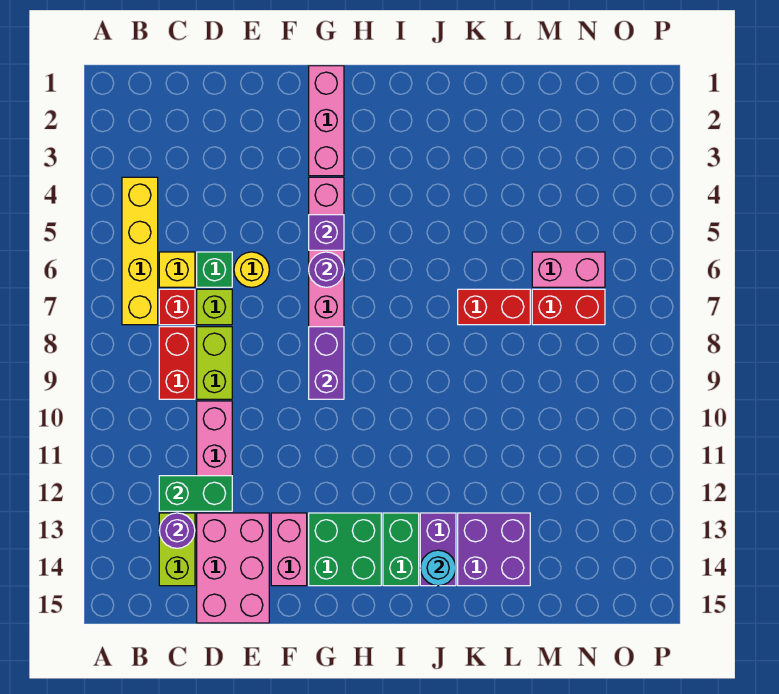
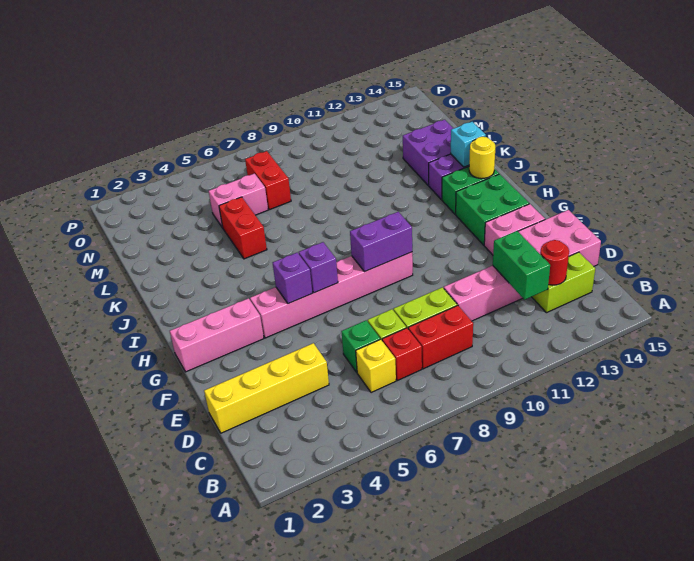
yellow 1x4 brick [122,177,158,325] -> yellow 1x4 brick moved to [204,343,329,433]
purple 1x1 round brick [159,513,195,548] -> red 1x1 round brick [540,240,569,285]
yellow 1x1 round brick [234,252,269,287] -> yellow 1x1 round brick moved to [469,137,495,179]
purple 1x1 round brick [309,252,344,287] -> purple 1x1 brick [299,242,338,293]
cyan 1x1 round brick [420,550,456,586] -> cyan 1x1 brick [451,122,486,167]
red 1x2 brick [458,289,530,325] -> red 1x2 brick moved to [219,197,267,259]
pink 1x2 brick [532,252,605,287] -> pink 1x2 brick turned to [209,174,268,228]

